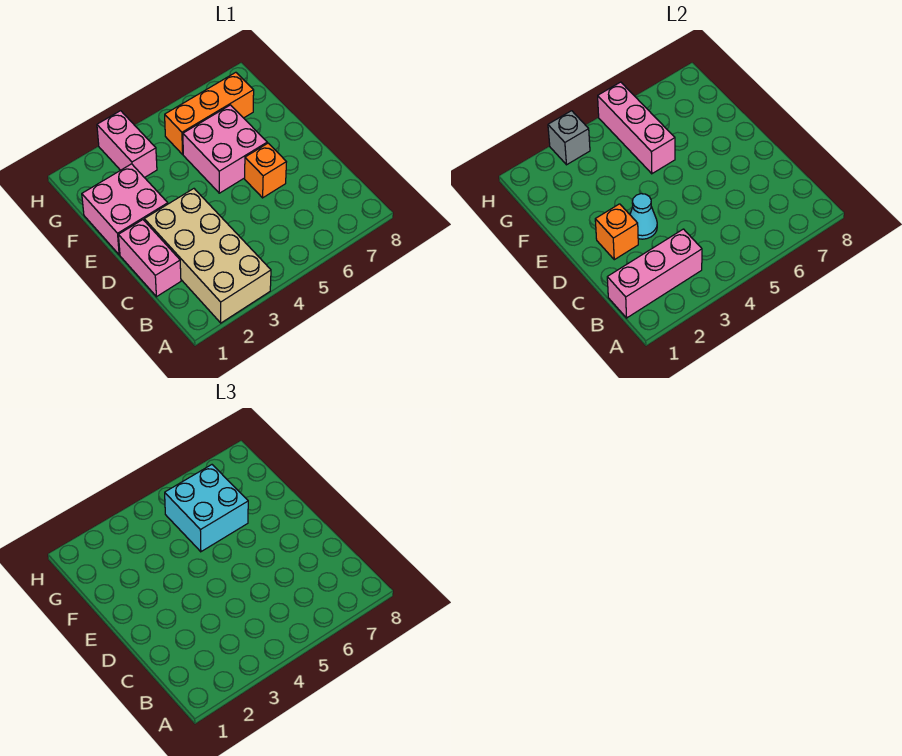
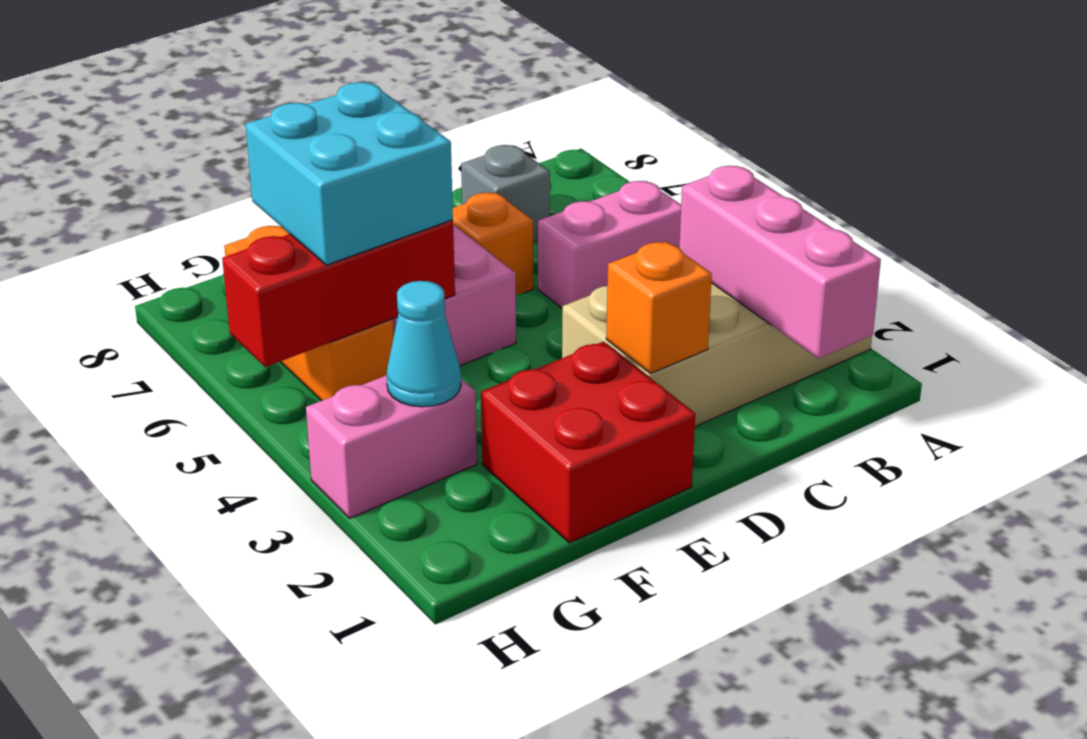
pink 1x2 brick [118,220,181,297] -> pink 1x2 brick moved to [538,181,681,308]
cyan 1x1 cone [630,194,657,239] -> cyan 1x1 cone moved to [387,281,461,407]
pink 2x2 brick [82,164,168,255] -> red 2x2 brick [481,342,695,543]
pink 1x3 brick [598,82,675,174] -> red 1x3 brick [222,220,455,367]
grey 1x1 brick [548,111,590,165] -> grey 1x1 brick moved to [461,145,550,244]

